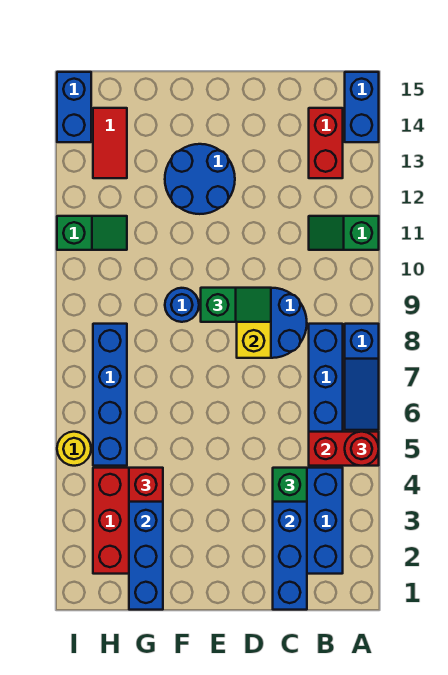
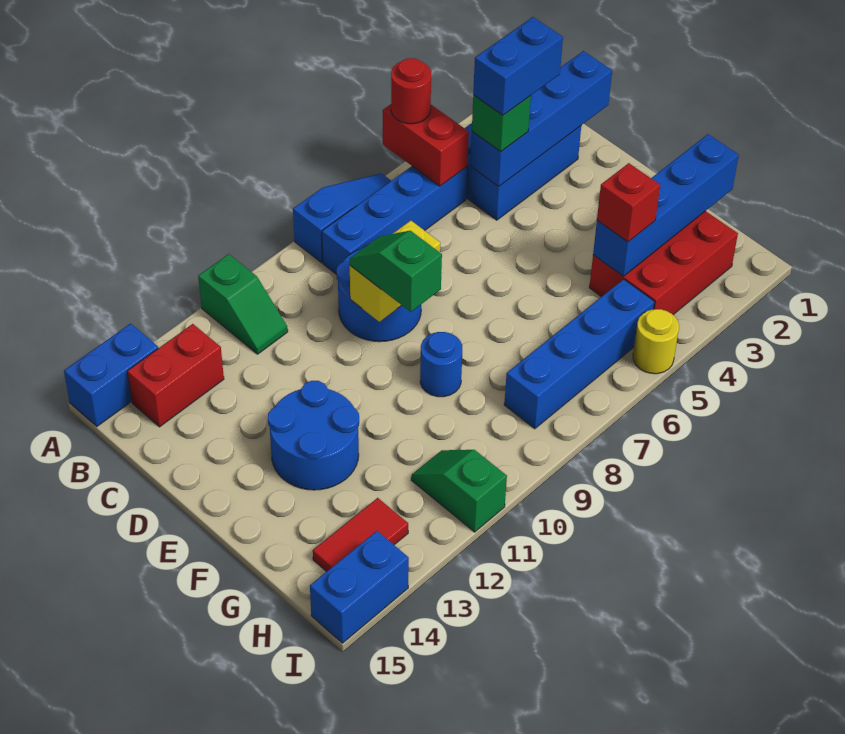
none -> blue 1x2 brick [473,17,563,115]

